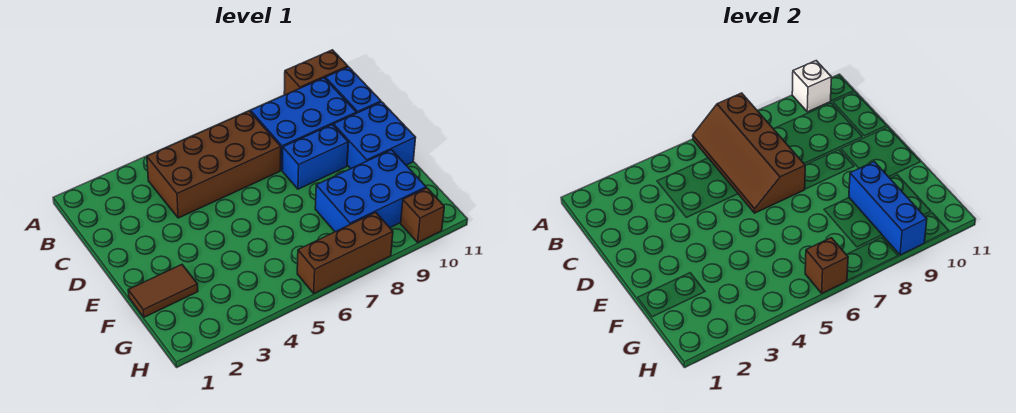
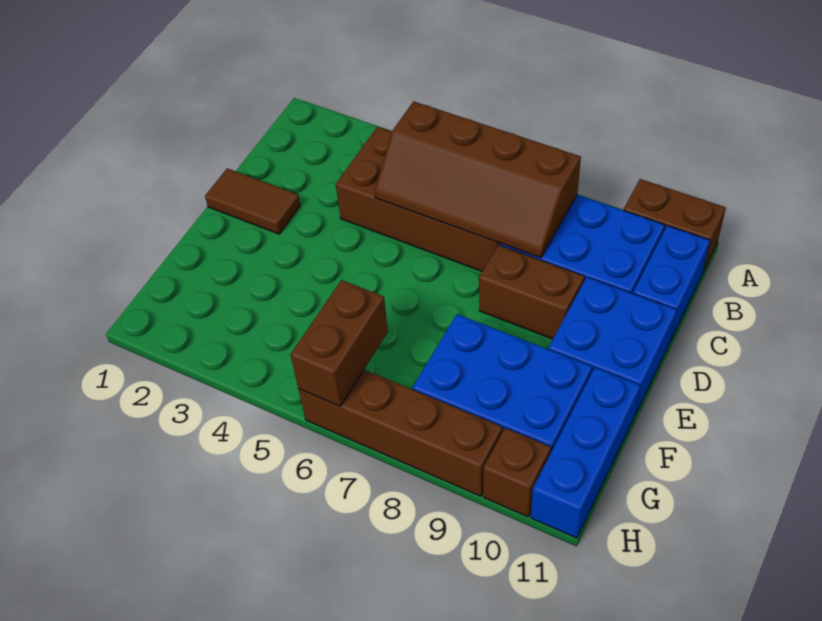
brown 2x4 slope [693,93,805,213] -> brown 2x4 slope turned to [374,101,581,258]
white 1x1 brick [792,61,831,112] -> none
blue 1x2 brick [282,125,348,189] -> brown 1x2 brick [479,245,584,339]
brown 1x2 tile [128,265,198,317] -> brown 1x2 tile moved to [205,168,300,234]
blue 1x3 brick [849,162,927,255] -> blue 1x3 brick moved to [531,368,641,538]
brown 1x3 brick [297,212,393,293] -> brown 1x4 brick [299,370,503,496]
brown 1x1 brick [805,238,848,293] -> brown 1x2 brick [291,280,388,406]

